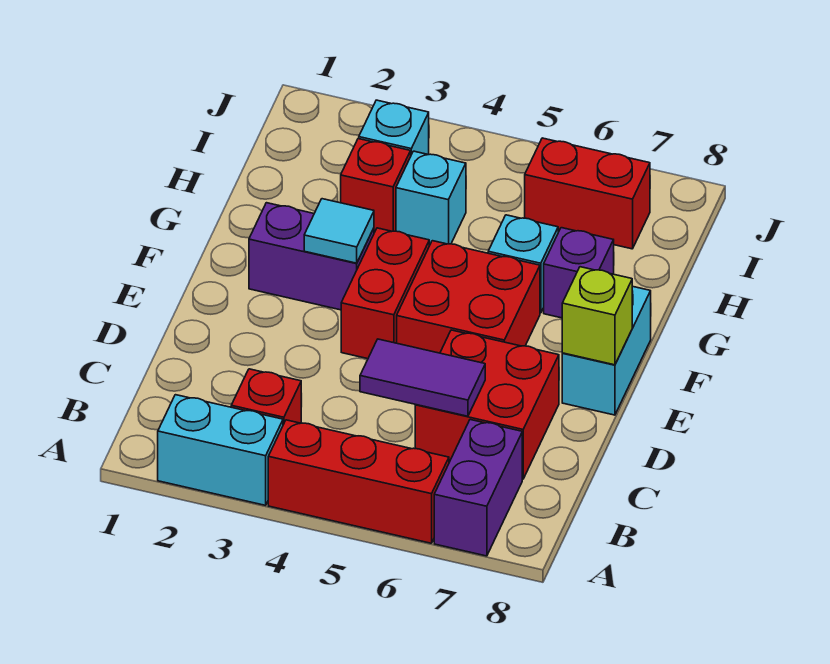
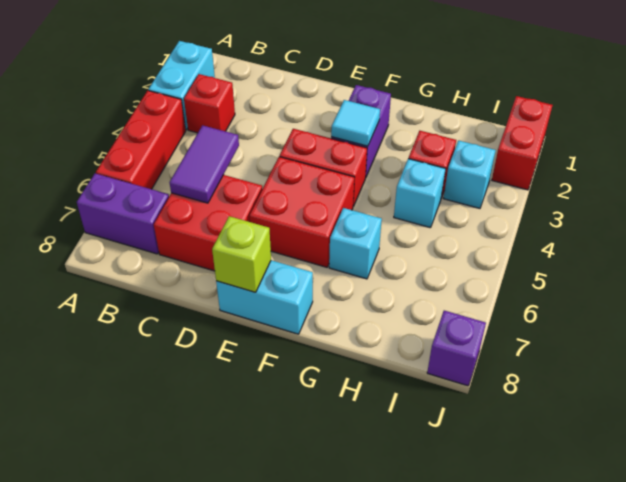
purple 1x1 brick [544,228,614,318] -> purple 1x1 brick moved to [427,311,486,386]
red 1x2 brick [525,138,650,249] -> red 1x2 brick moved to [492,96,552,190]

